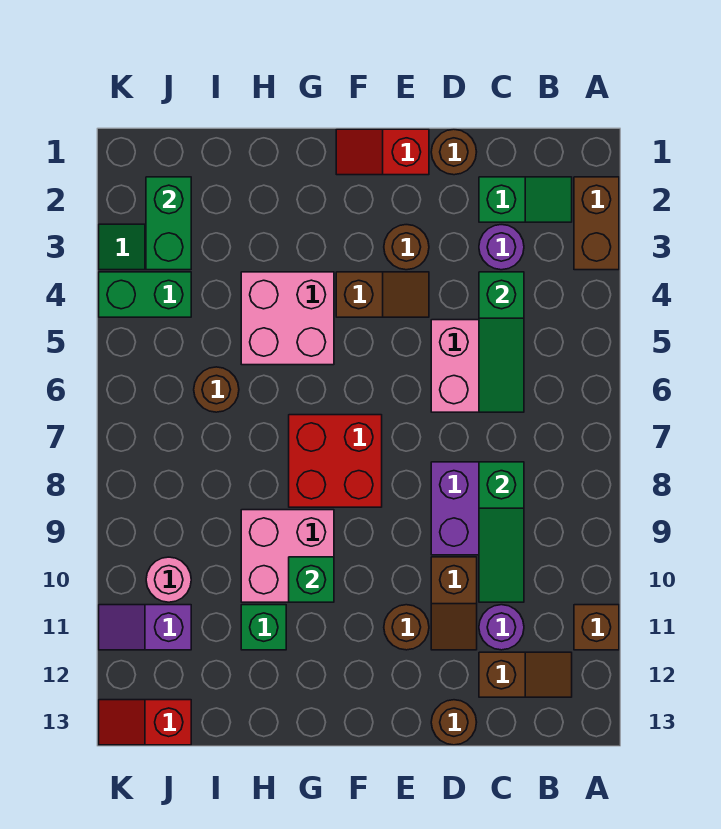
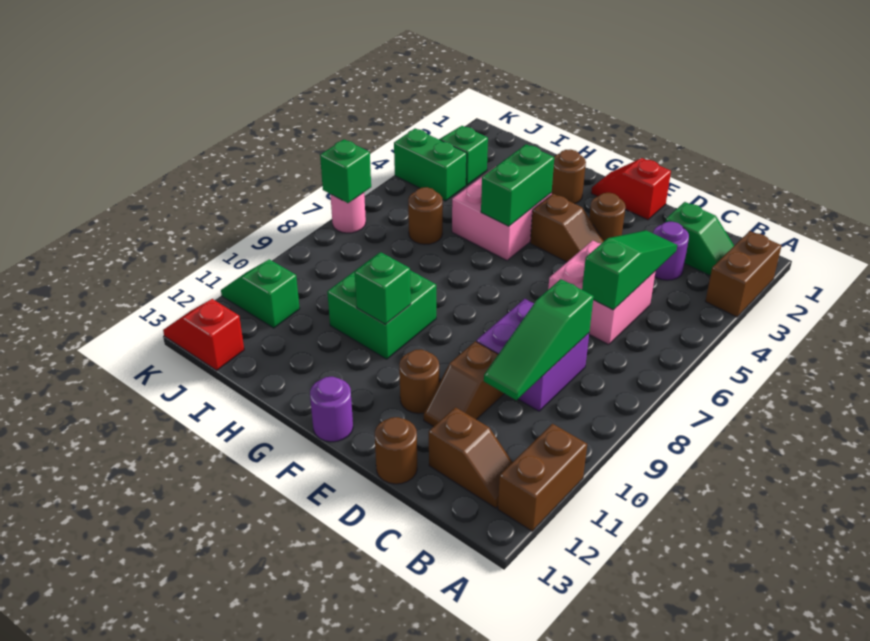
brown 1x1 brick [574,605,619,650] -> brown 1x2 brick [498,424,587,531]
green 1x3 slope [479,272,524,412] -> green 1x3 slope turned to [582,230,677,310]
purple 1x1 round brick [479,605,524,650] -> purple 1x1 round brick moved to [310,377,353,442]
brown 1x1 round brick [431,129,476,175] -> brown 1x1 round brick moved to [551,149,586,204]
red 2x2 brick [289,415,382,507] -> none
pink 2x2 brick [241,510,334,602] -> green 2x2 brick [327,253,436,359]
green 1x1 brick [241,605,286,650] -> green 1x1 brick moved to [320,139,371,203]
green 1x2 brick [146,177,191,270] -> green 1x2 brick moved to [481,144,554,226]
pink 1x1 round brick [146,557,191,602] -> pink 1x1 round brick moved to [330,193,366,233]
purple 1x2 slope [99,605,191,650] -> green 1x2 slope [221,259,300,328]

